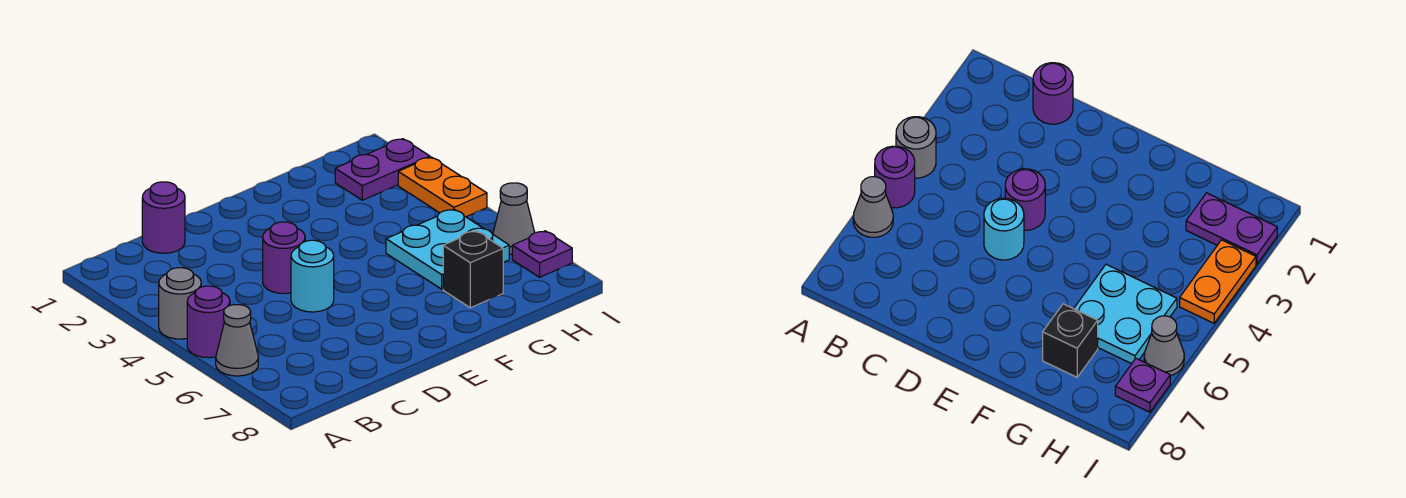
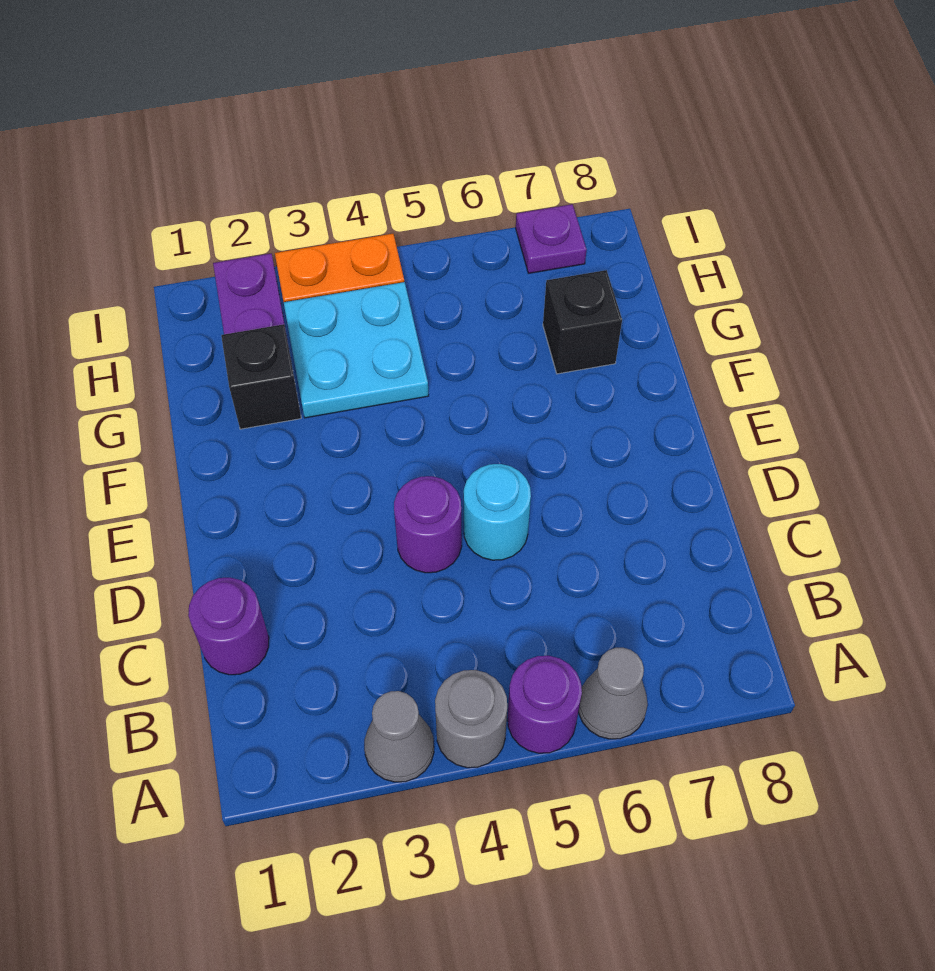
none -> black 1x1 brick [221,324,301,429]
cyan 2x2 plate [386,209,509,289] -> cyan 2x2 plate moved to [284,282,429,418]
grey 1x1 cone [493,183,535,254] -> grey 1x1 cone moved to [364,691,434,782]

